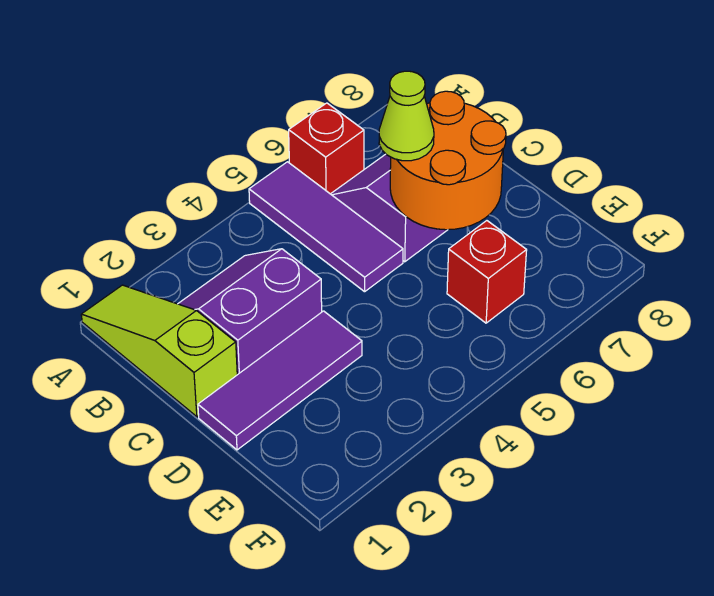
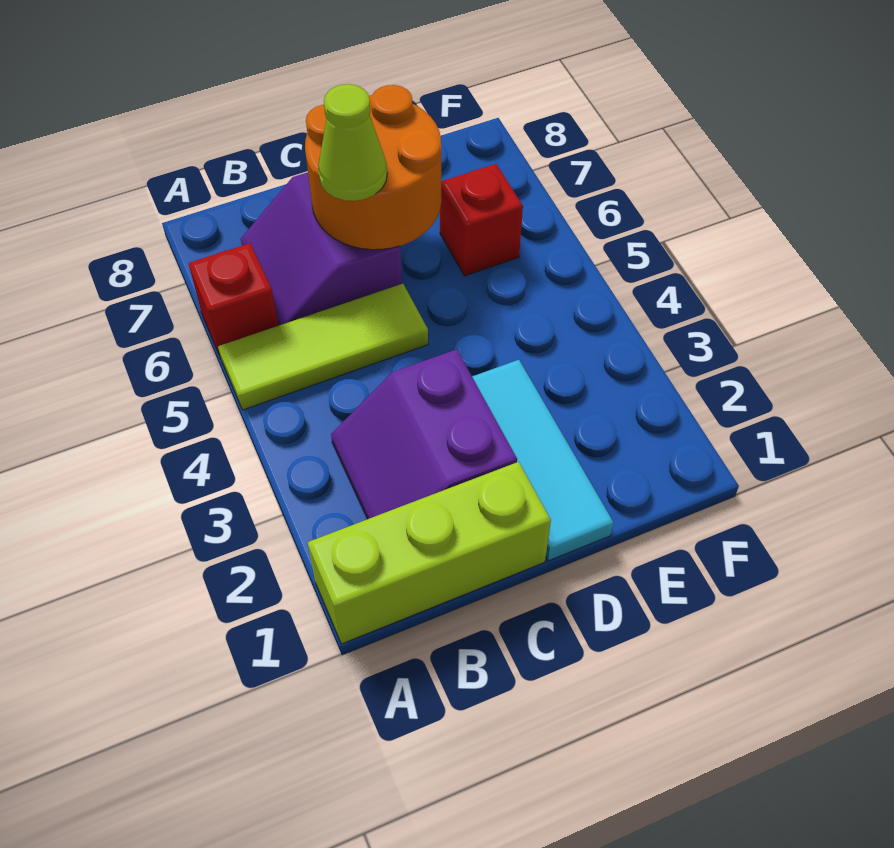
lime 1x3 slope [81,285,237,417] -> lime 1x3 brick [308,462,551,644]
purple 1x3 tile [249,162,403,292] -> lime 1x3 tile [218,284,428,410]
purple 1x3 tile [198,311,362,450] -> cyan 1x3 tile [472,360,614,561]

